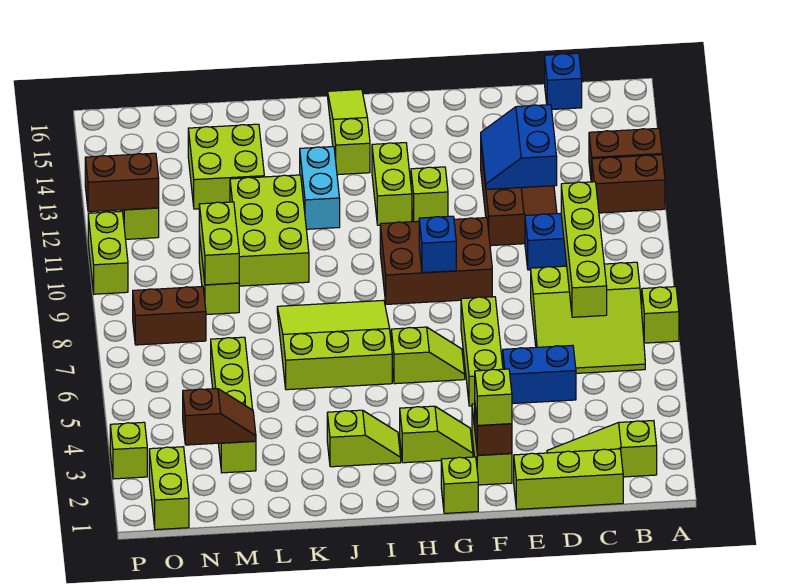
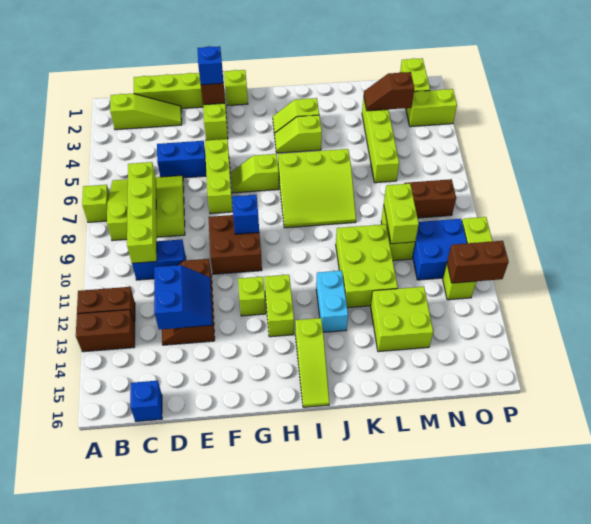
lime 1x1 brick [475,369,512,426] -> blue 1x1 brick [197,46,223,85]
brown 2x3 brick [380,218,492,304] -> brown 2x2 brick [208,215,262,274]
lime 1x2 slope [400,406,473,463] -> lime 1x2 slope moved to [274,115,322,153]
none -> blue 2x2 brick [413,219,467,280]
lime 1x1 brick [110,422,147,479] -> lime 1x2 brick [406,89,457,127]

